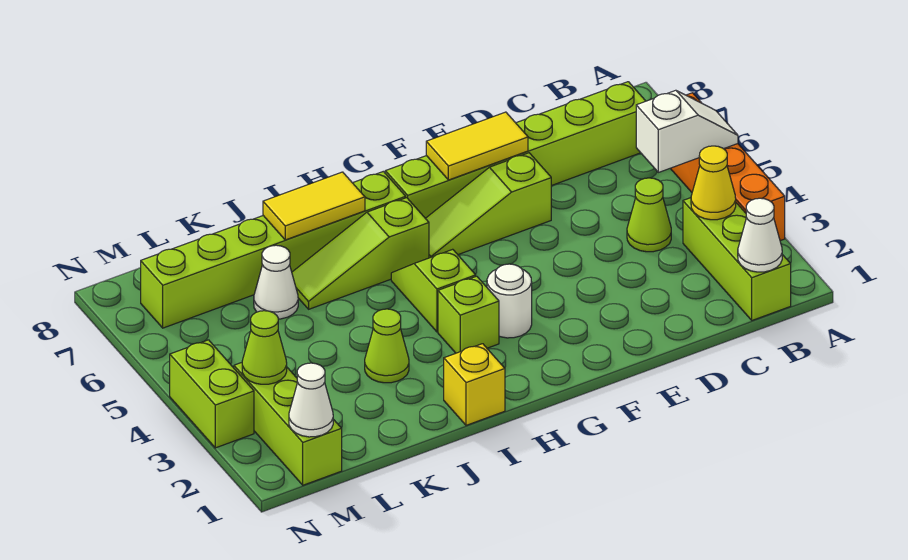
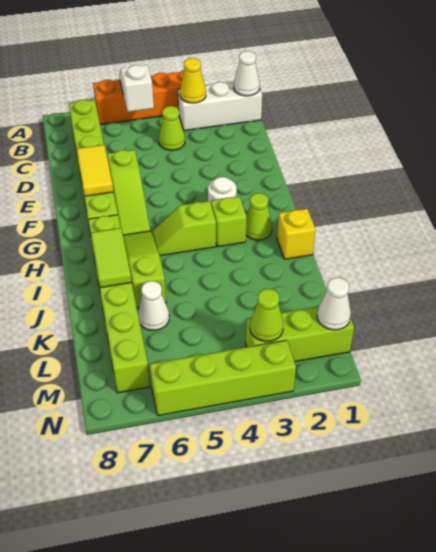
lime 1x3 brick [683,198,791,320] -> white 1x3 brick [178,82,262,131]
lime 1x3 slope [292,198,429,309] -> lime 1x3 slope turned to [123,231,166,308]
yellow 1x2 tile [263,172,365,240] -> lime 1x2 tile [91,228,132,288]
lime 1x1 cone [365,309,409,383] -> lime 1x1 cone moved to [246,193,272,240]
lime 1x2 brick [170,340,254,448] -> lime 1x4 brick [150,340,296,416]

